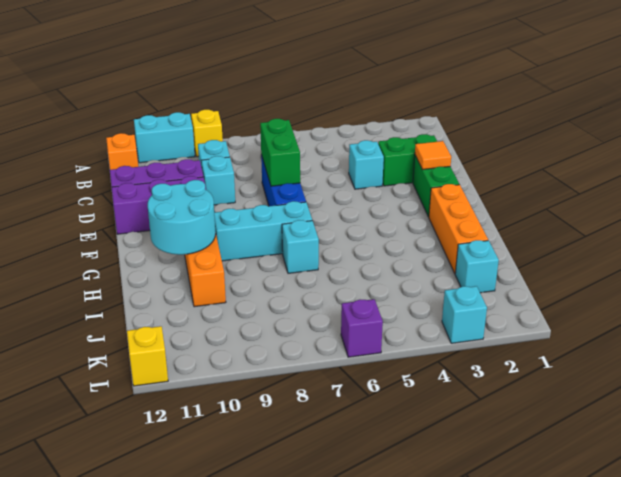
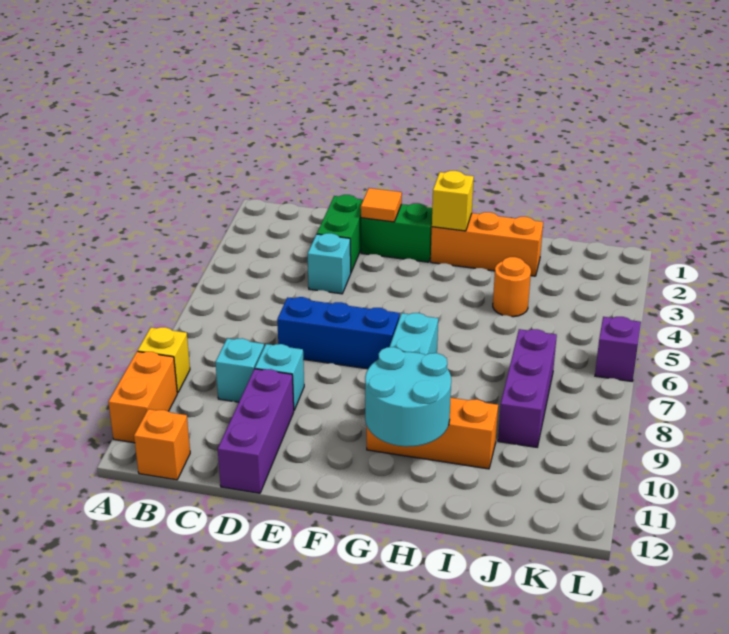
cyan 1x2 brick [134,112,195,163] -> orange 1x2 brick [108,351,177,443]
green 1x2 brick [260,119,300,186] -> none
purple 1x3 brick [112,176,206,234] -> purple 1x3 brick moved to [498,329,557,447]
cyan 1x1 brick [282,220,319,273] -> none
none -> orange 1x1 round brick [493,257,531,317]
cyan 1x1 brick [455,240,499,293] -> none
cyan 1x1 brick [442,286,487,343] -> none
yellow 1x1 brick [127,326,168,386] -> yellow 1x1 brick moved to [432,171,474,231]

